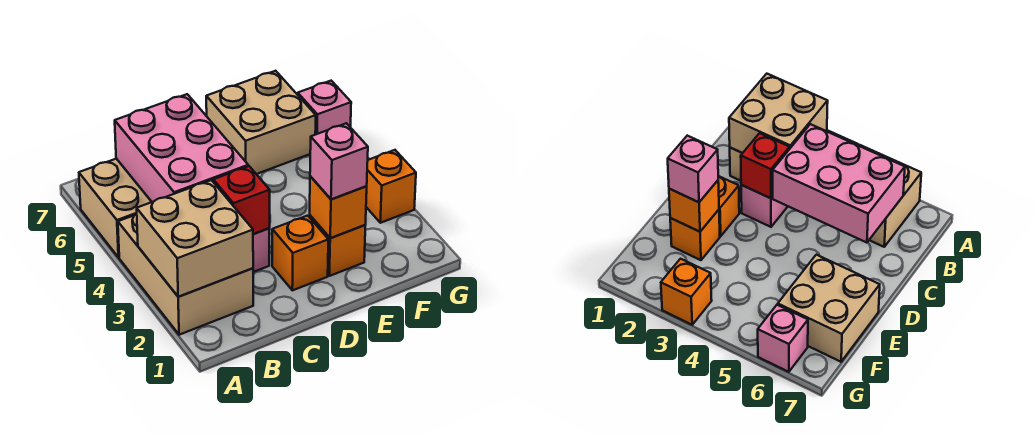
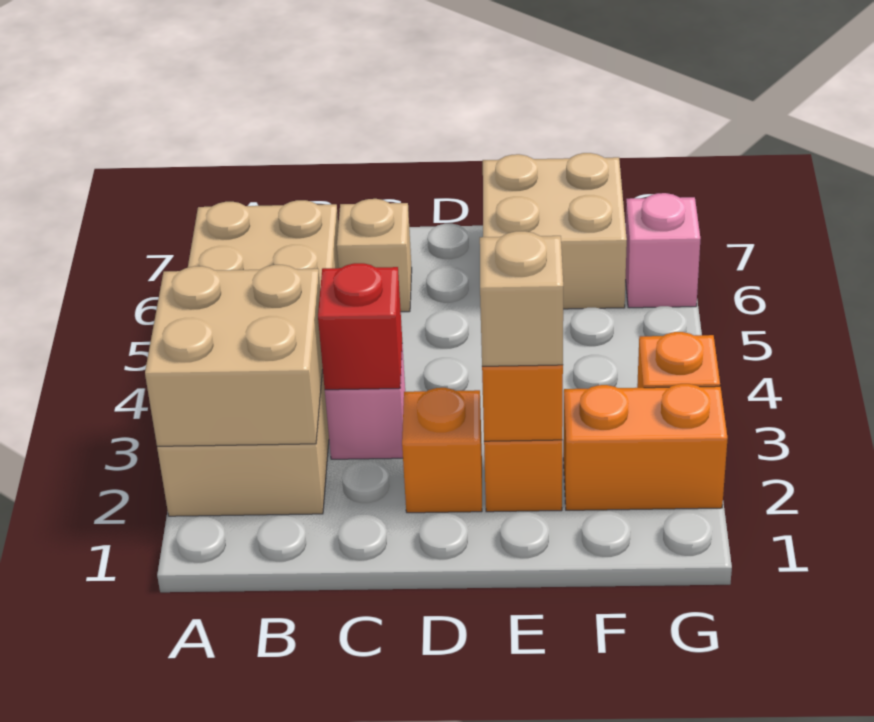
pink 2x3 brick [115,94,248,202] -> none
none -> tan 1x1 brick [337,199,412,312]
pink 1x1 brick [310,123,368,199] -> tan 1x1 brick [480,231,563,366]
none -> orange 1x2 brick [563,384,728,510]

